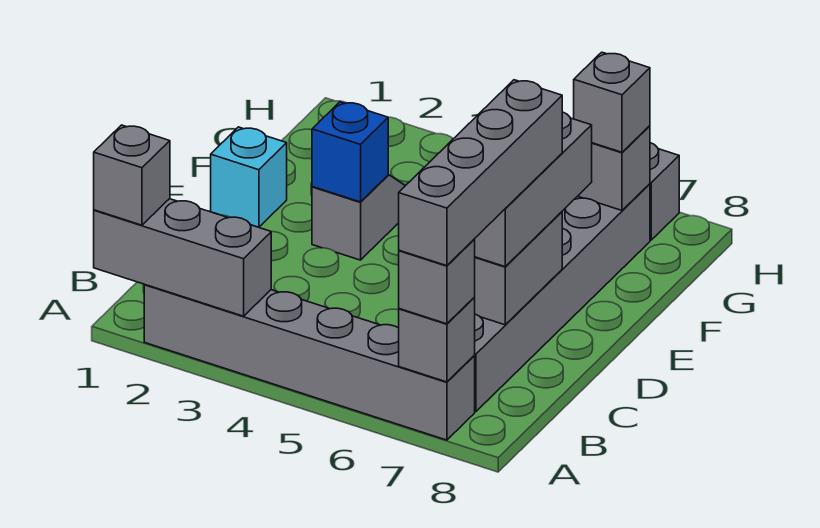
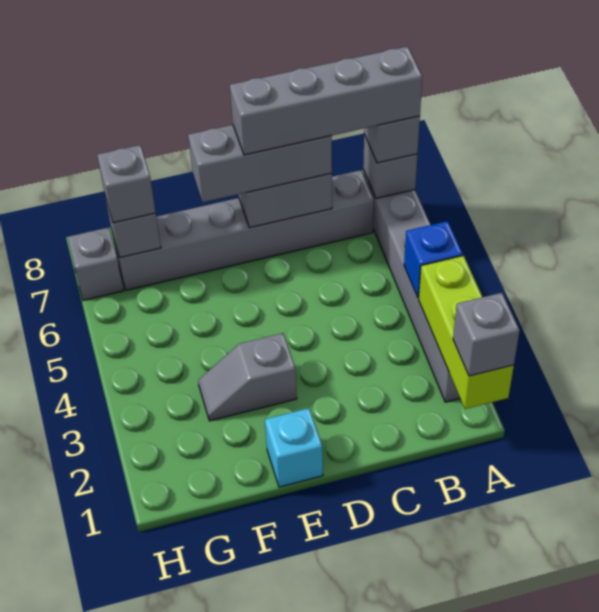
grey 1x3 brick [94,199,271,316] -> lime 1x3 brick [419,256,514,409]
blue 1x1 brick [312,102,388,202] -> blue 1x1 brick moved to [404,221,463,298]

